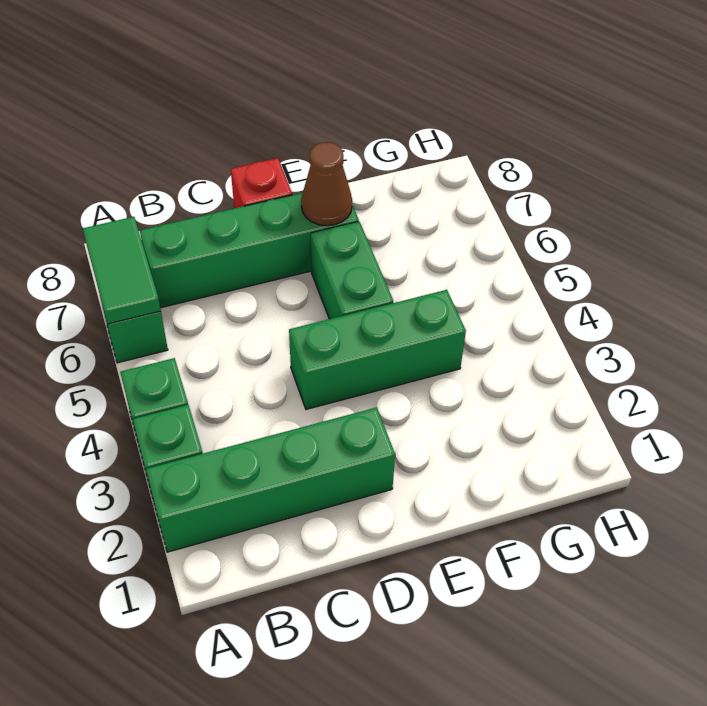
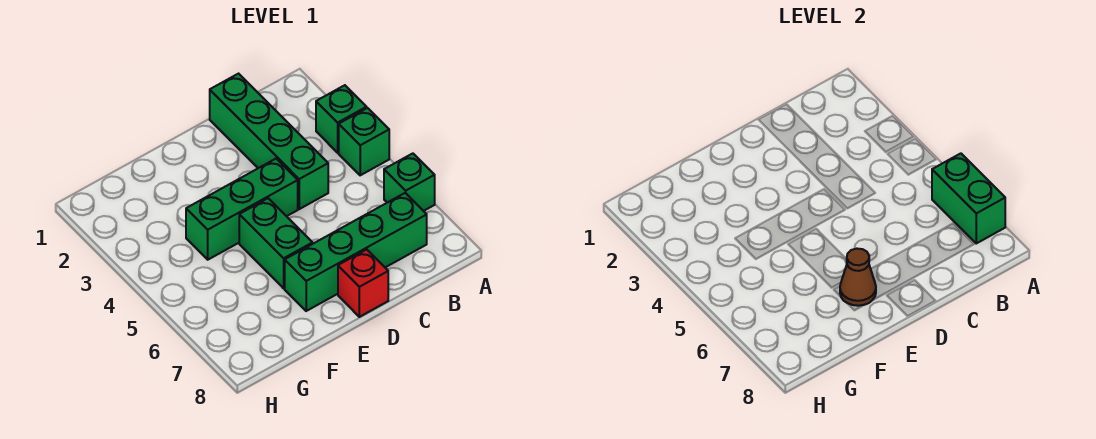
green 1x4 brick [146,407,395,552] -> green 1x4 brick turned to [210,74,328,209]
green 1x2 tile [83,217,161,324] -> green 1x2 brick [932,153,1005,243]

